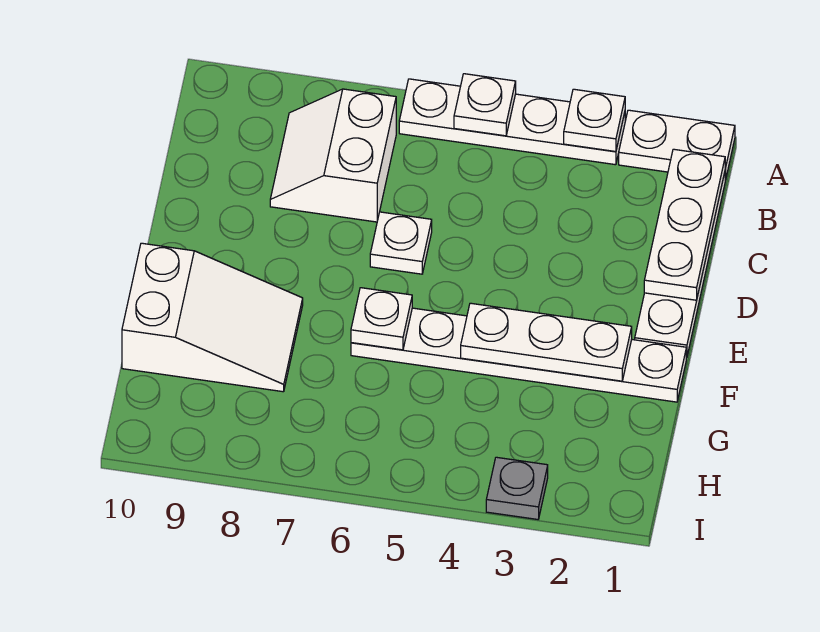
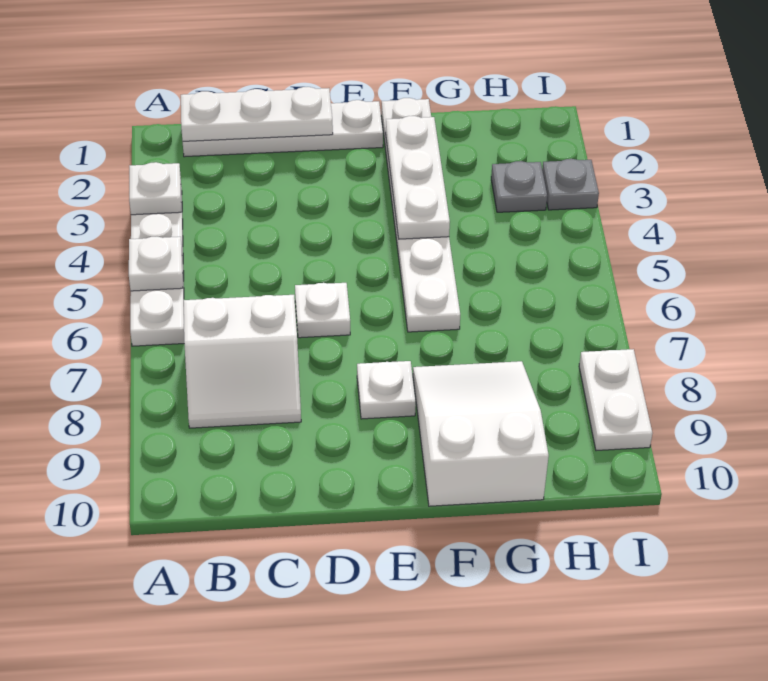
white 1x2 plate [619,110,735,180] -> white 1x2 plate moved to [579,349,652,451]
white 1x1 plate [351,288,412,350] -> white 1x1 plate moved to [357,361,416,419]
none -> grey 1x1 plate [491,161,547,212]

